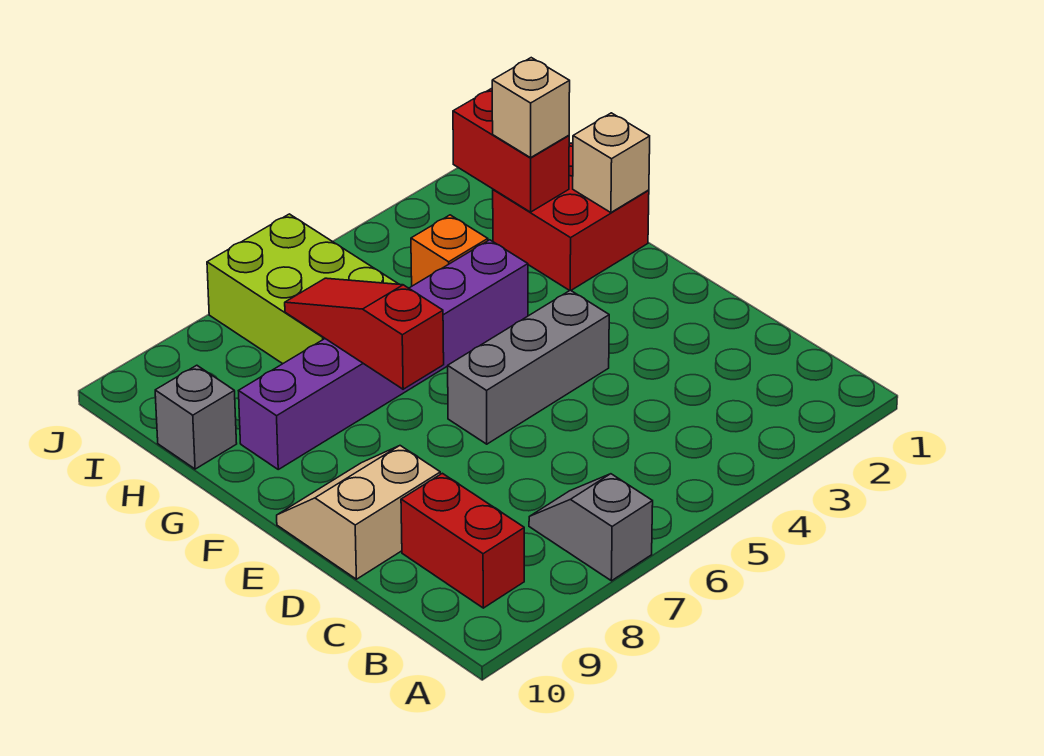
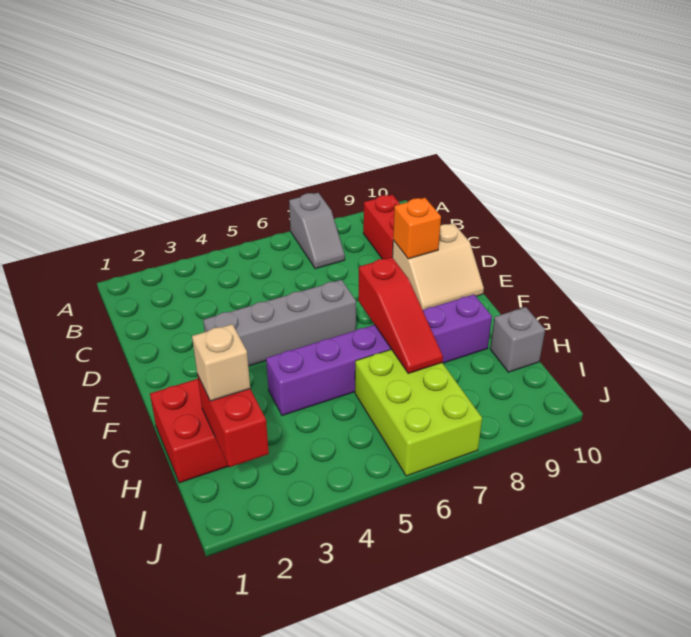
grey 1x3 brick [448,290,609,444] -> grey 1x4 brick [203,280,356,366]
tan 1x1 brick [573,113,650,213] -> none
orange 1x1 brick [411,215,488,286] -> orange 1x1 brick moved to [393,198,441,259]

